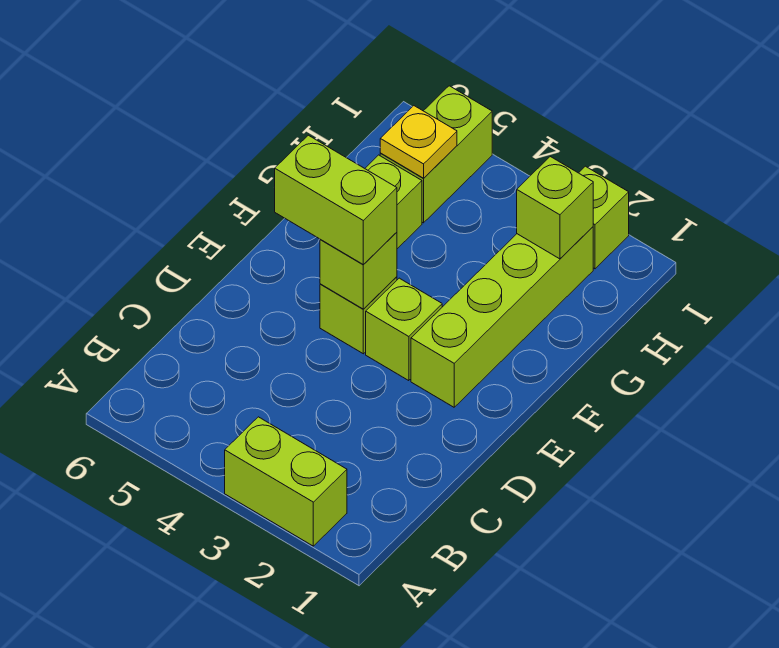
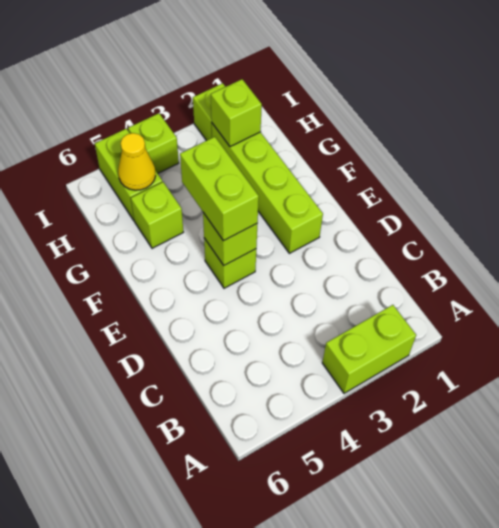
lime 1x1 brick [366,278,442,381] -> lime 1x1 brick moved to [128,113,179,173]
lime 1x2 brick [275,135,397,265] -> lime 1x2 brick turned to [180,137,259,241]
yellow 1x1 plate [380,106,457,178] -> yellow 1x1 cone [118,133,155,190]

